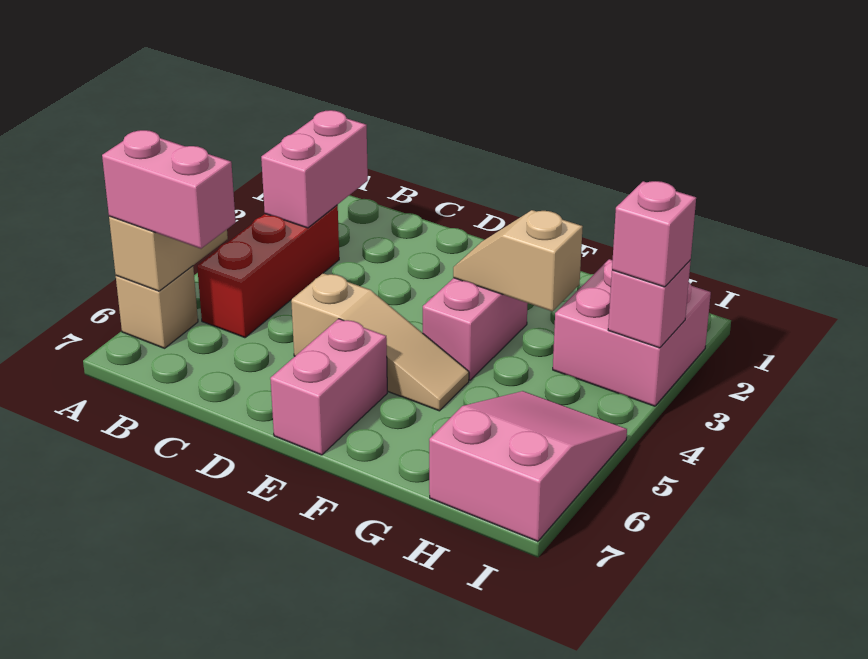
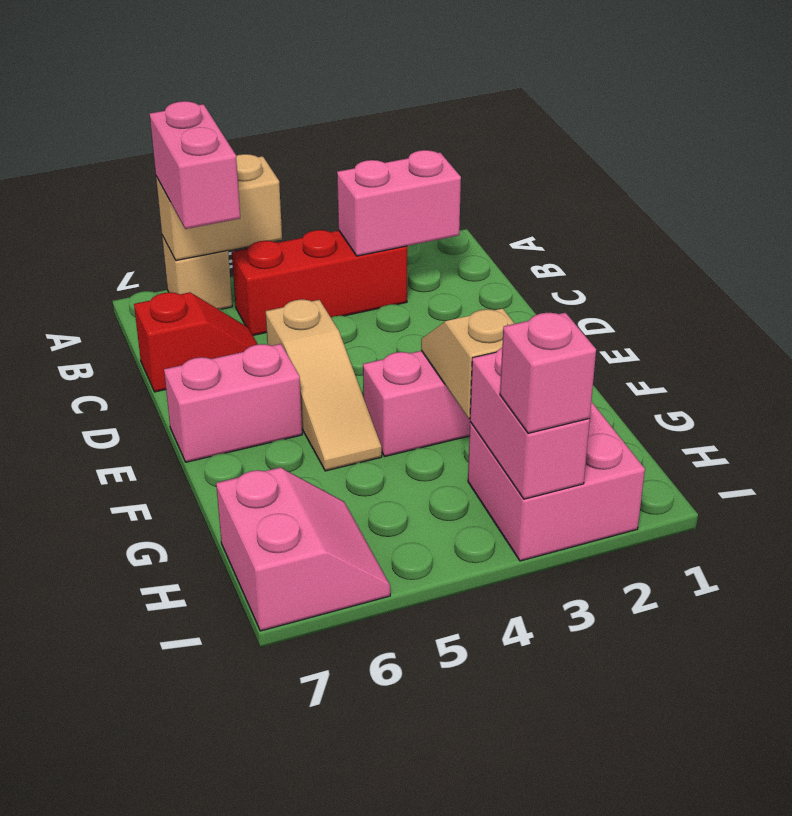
none -> red 1x2 slope [134,292,258,392]
pink 2x3 slope [429,391,627,541] -> pink 2x2 slope [216,468,390,631]
pink 1x1 brick [608,260,691,348] -> pink 1x2 brick [470,348,590,499]

